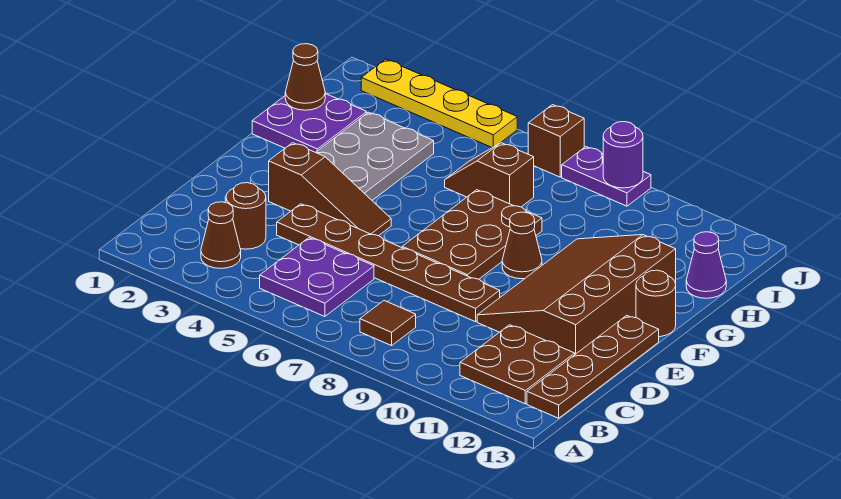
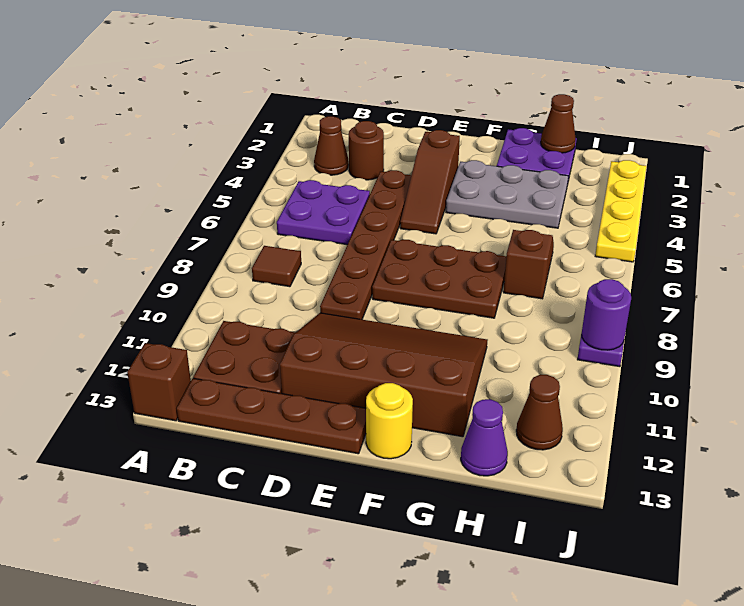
brown 1x1 cone [502,212,542,279] -> brown 1x1 cone moved to [516,375,563,450]
brown 1x1 round brick [636,270,676,337] -> yellow 1x1 round brick [366,383,413,459]
brown 1x1 brick [528,105,584,177] -> brown 1x1 brick moved to [127,343,191,421]

